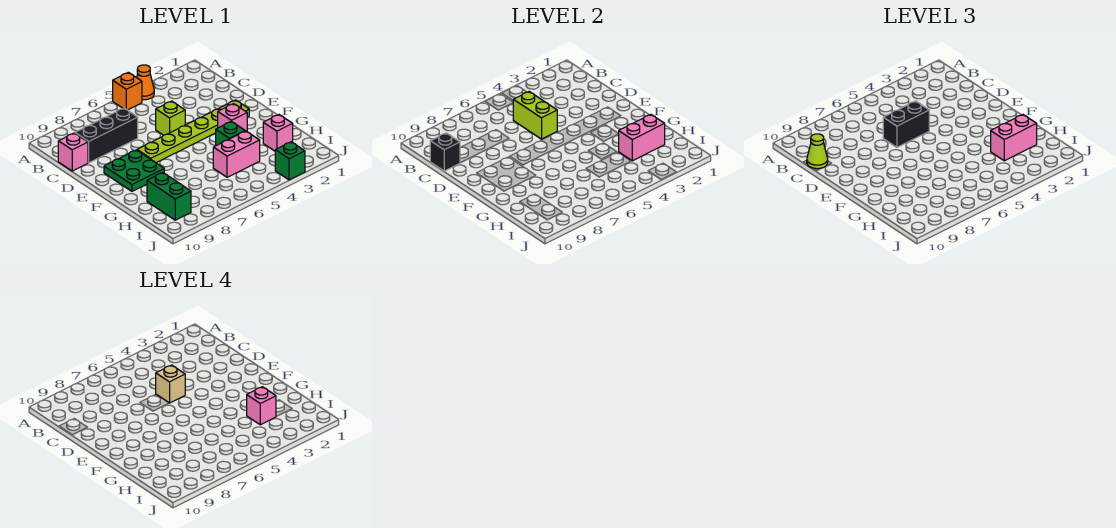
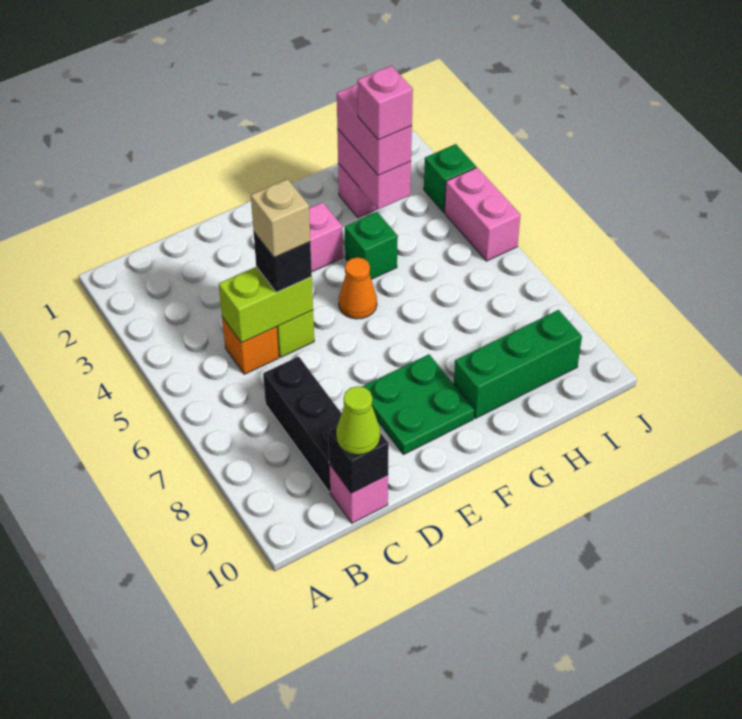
orange 1x1 cone [137,65,154,100] -> orange 1x1 cone moved to [339,257,377,319]
orange 1x1 brick [113,72,142,110] -> orange 1x1 brick moved to [222,317,279,374]
black 1x2 brick [883,101,929,147] -> black 1x1 brick [254,233,312,292]
lime 1x6 plate [137,100,249,163] -> none
pink 1x2 brick [213,131,260,177] -> pink 1x2 brick moved to [445,168,521,261]
green 1x2 brick [147,173,191,220] -> green 1x3 brick [454,310,582,418]

